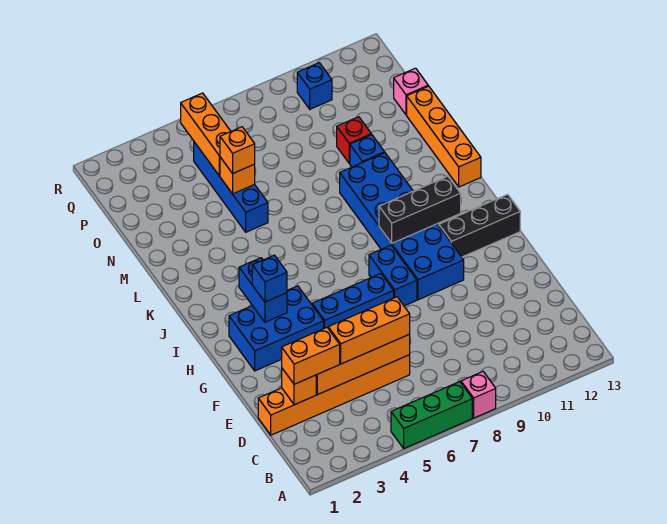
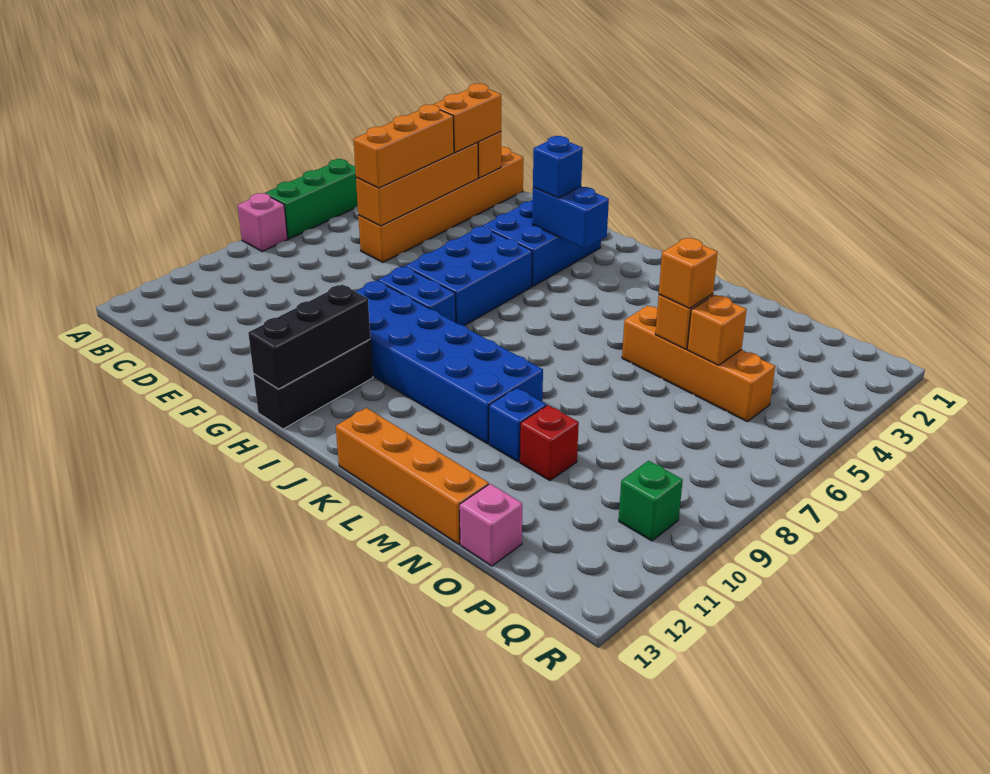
blue 1x3 brick [312,274,394,328] -> blue 2x3 brick [405,227,532,326]
black 1x3 brick [379,176,461,243] -> black 1x3 brick moved to [248,285,370,389]
blue 1x4 brick [194,142,268,232] -> orange 1x4 brick [622,306,775,422]
orange 1x3 brick [181,93,231,176] -> orange 1x1 brick [687,295,747,365]
blue 1x1 brick [297,63,332,109] -> green 1x1 brick [619,461,683,541]

